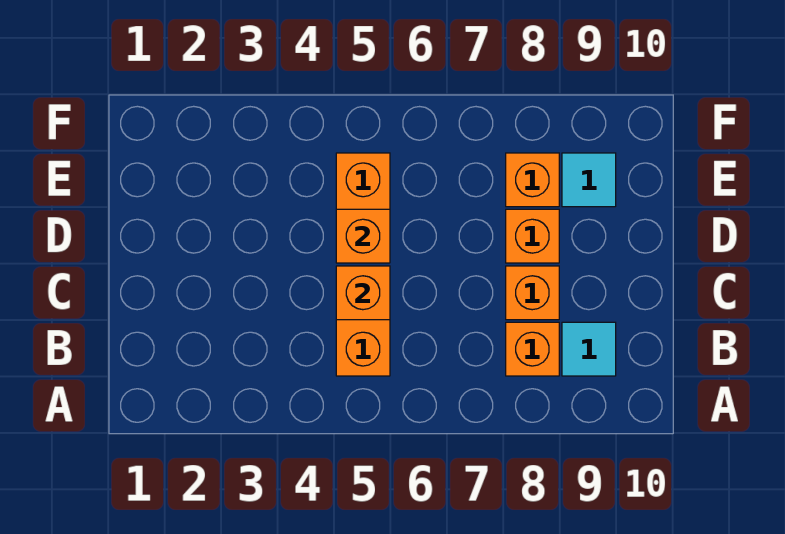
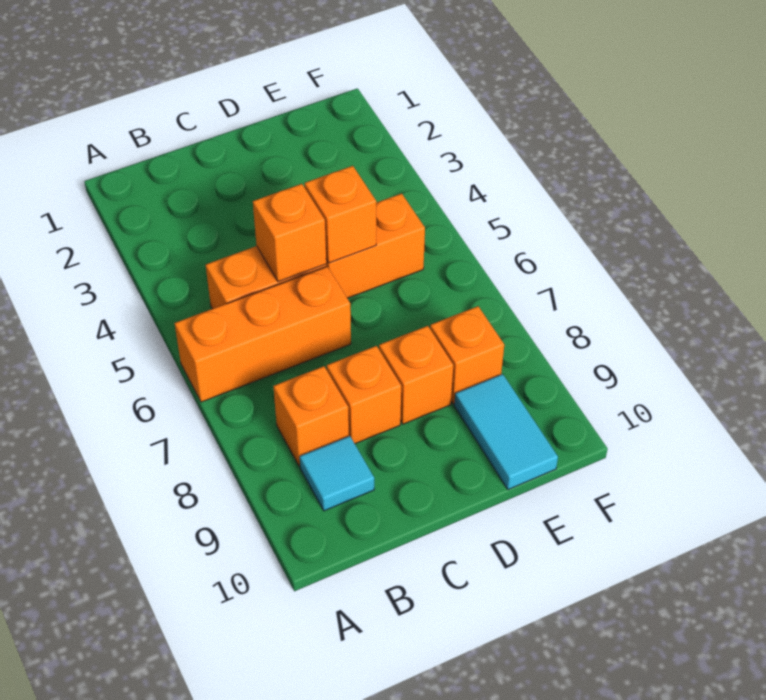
none -> orange 1x3 brick [175,266,351,402]
cyan 1x1 tile [562,153,616,207] -> cyan 1x2 tile [454,374,558,490]

